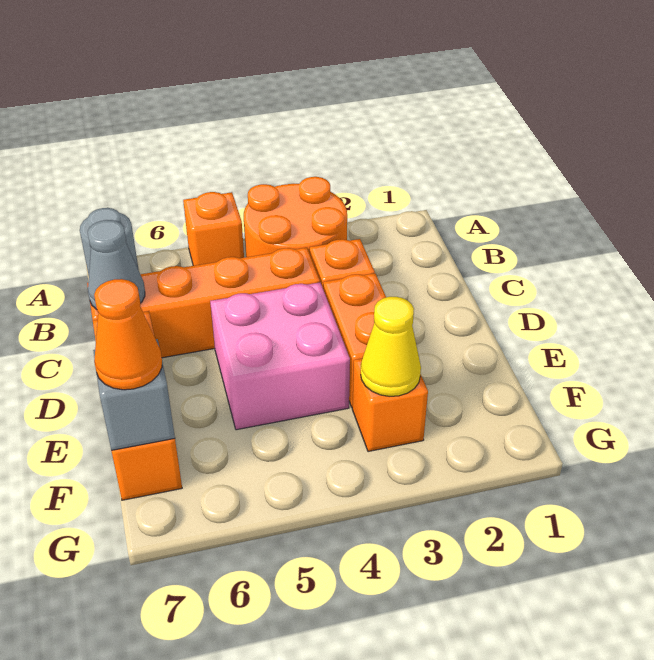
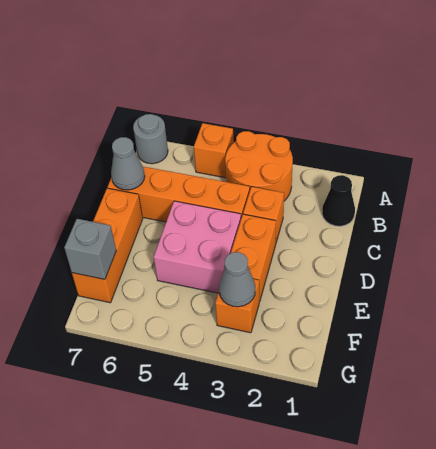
none -> black 1x1 cone [322,175,355,226]
yellow 1x1 cone [361,297,421,396] -> grey 1x1 cone [219,252,255,307]
orange 1x1 cone [94,279,162,390] -> none

